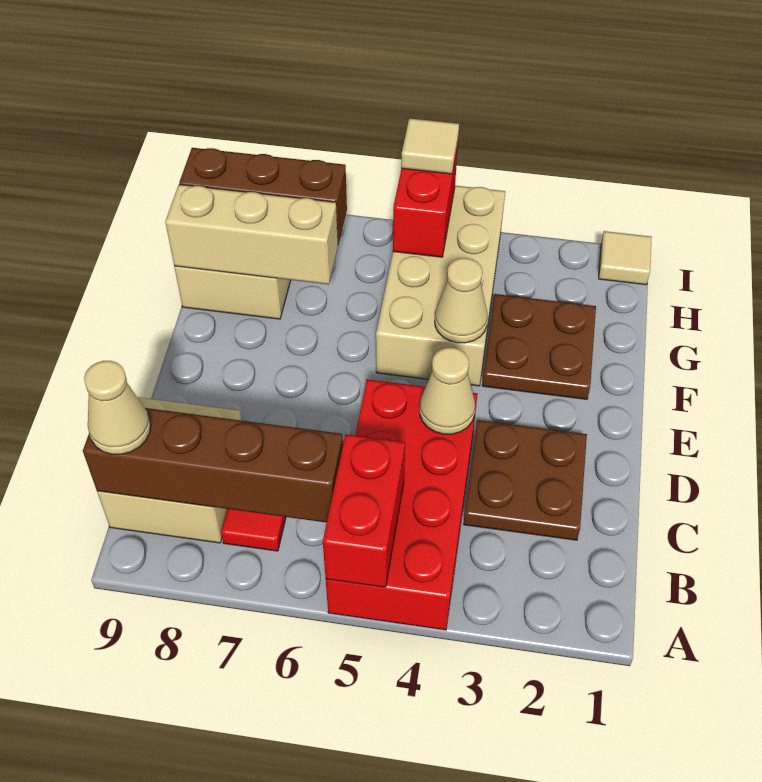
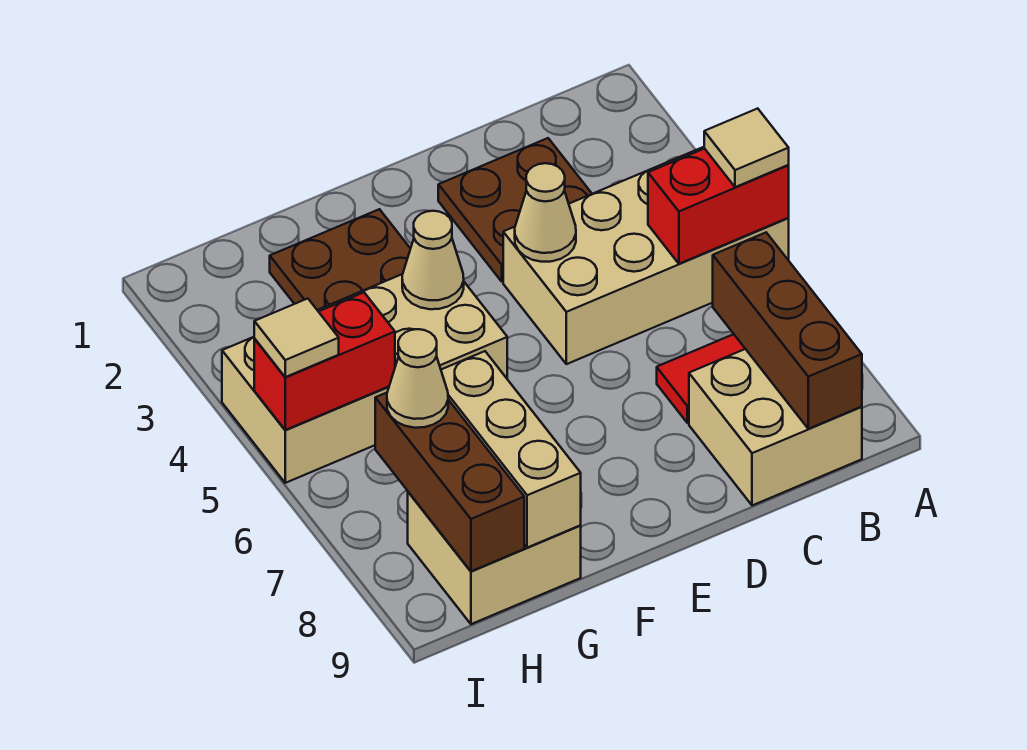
red 2x4 brick [326,379,477,630] -> tan 2x4 brick [503,147,789,364]
brown 1x4 brick [83,408,343,523] -> brown 1x3 brick [713,233,862,429]
tan 1x1 cone [84,361,151,454] -> tan 1x1 cone moved to [387,329,448,428]
tan 1x1 tile [599,231,652,285] -> tan 1x1 tile moved to [704,108,789,187]

